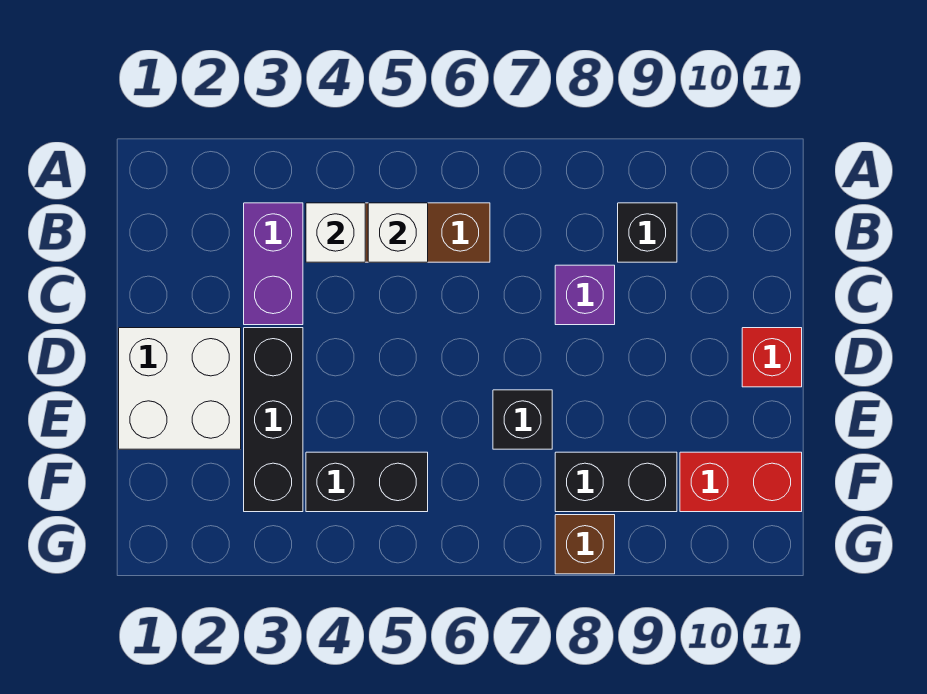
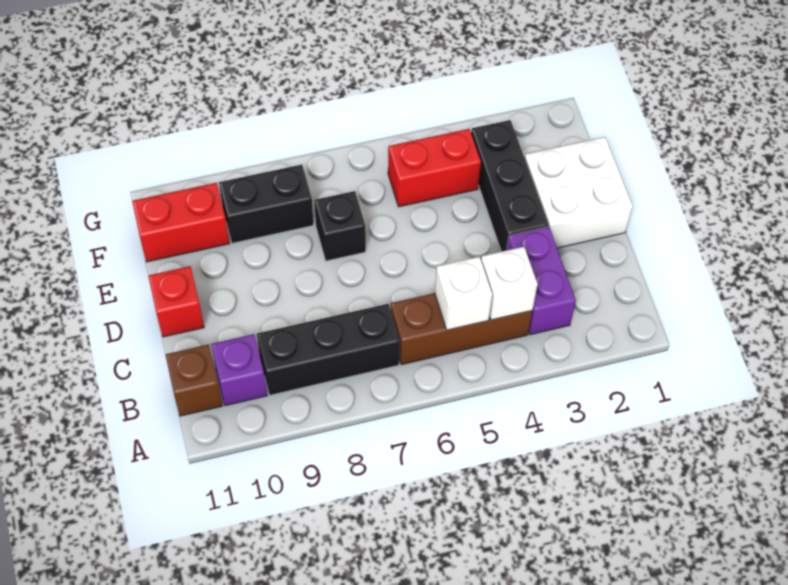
black 1x1 brick [618,203,677,262] -> black 1x3 brick [257,304,400,395]
purple 1x1 brick [555,265,615,325] -> purple 1x1 brick moved to [211,334,267,406]
black 1x2 brick [306,452,428,512] -> red 1x2 brick [388,129,481,207]
brown 1x1 brick [555,515,615,574] -> brown 1x1 brick moved to [165,345,222,416]

